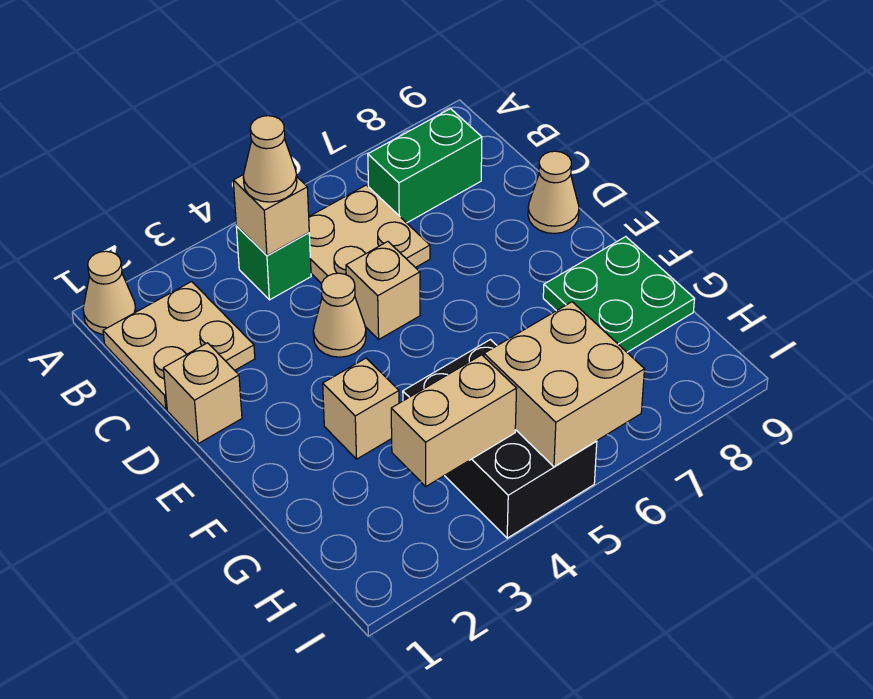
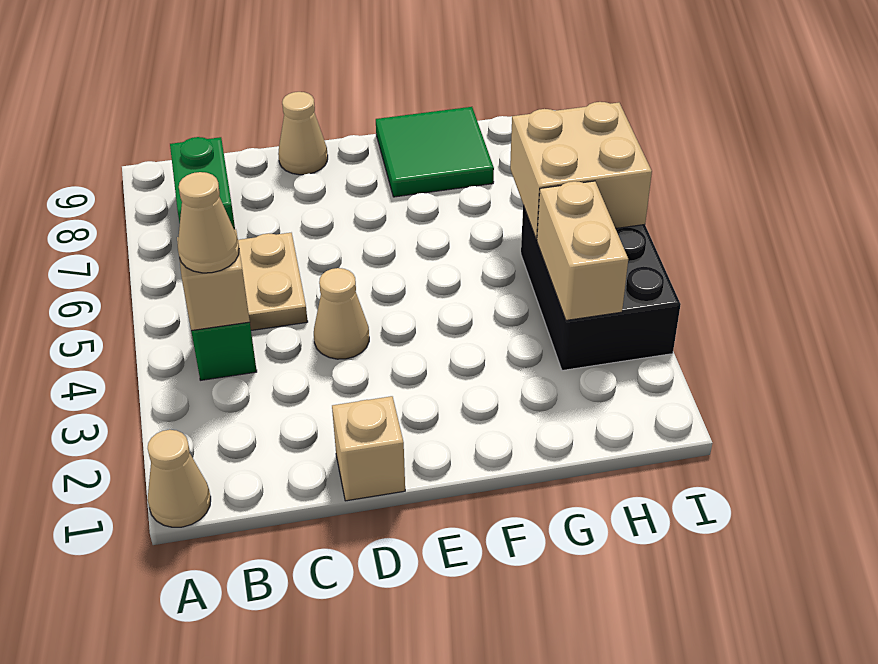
tan 2x2 plate [103,282,255,409] -> none
tan 1x1 brick [346,242,420,339] -> none
tan 1x1 brick [323,358,399,459] -> none
green 2x2 plate [543,237,695,352] -> green 2x2 tile [376,107,494,197]
black 2x3 brick [403,340,597,538] -> black 2x3 brick turned to [521,205,681,370]

